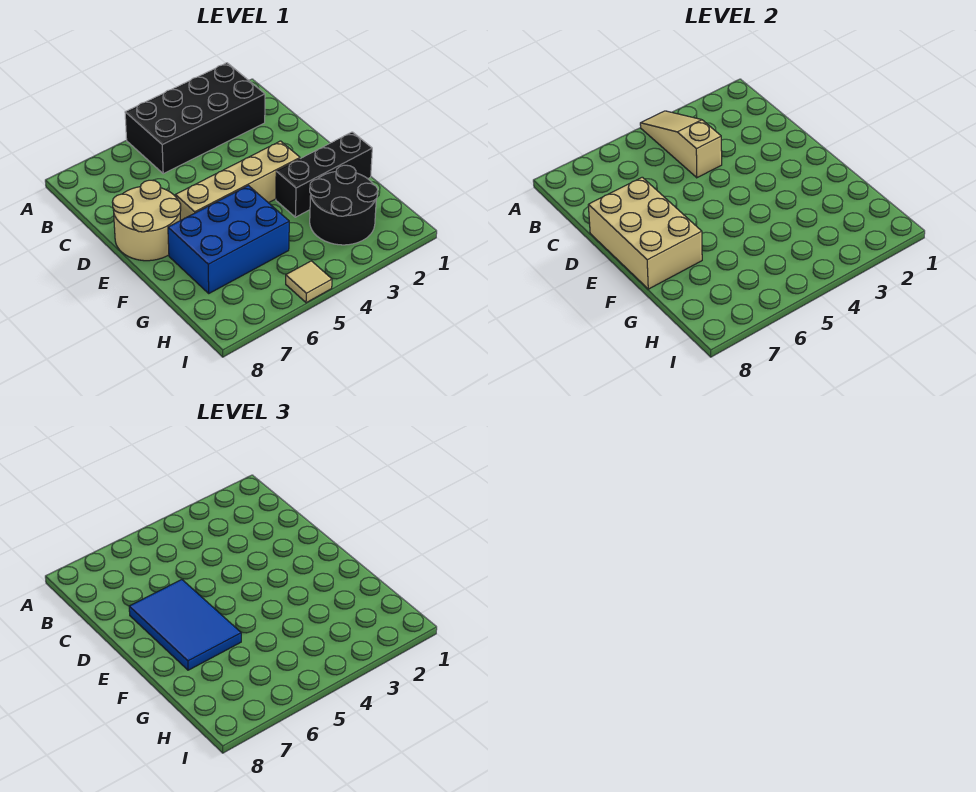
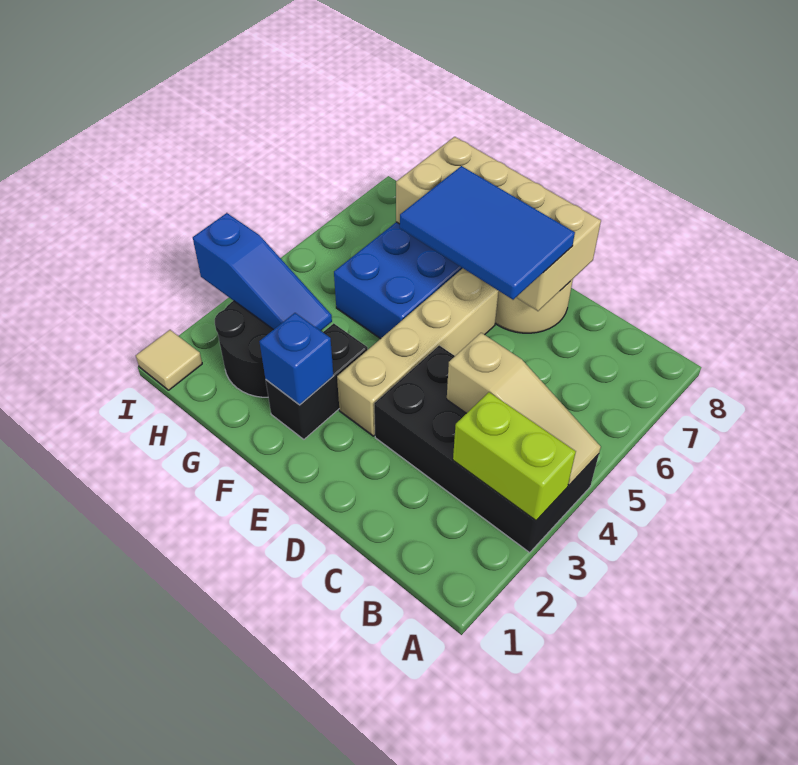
black 2x4 brick [125,63,265,174] -> black 2x4 brick turned to [374,345,599,553]
none -> lime 1x2 brick [453,392,576,521]
tan 2x3 brick [588,177,702,289] -> tan 2x4 brick [396,137,601,311]
black 1x3 brick [276,132,372,217] -> black 1x2 brick [266,323,368,439]
none -> blue 1x1 brick [259,313,333,405]
none -> blue 1x3 slope [193,213,332,331]
tan 1x1 tile [286,261,332,303] -> tan 1x1 tile moved to [136,330,202,390]

